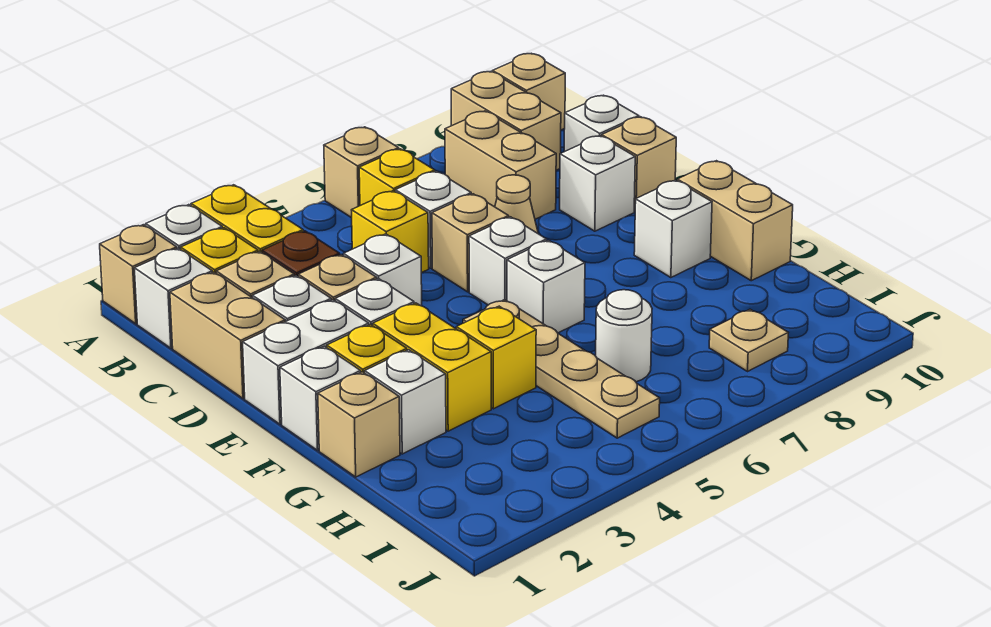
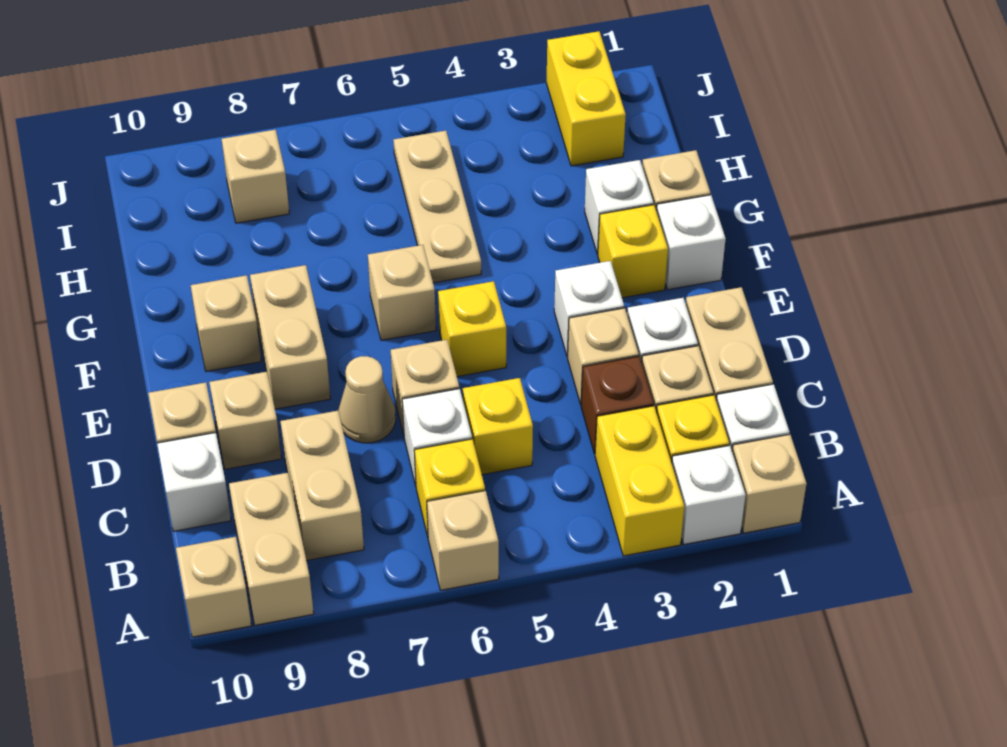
white 1x1 brick [343,234,422,306] -> none
white 1x1 brick [560,136,635,231] -> tan 1x1 brick [209,372,282,469]
white 1x2 brick [243,300,369,424] -> none
white 1x1 brick [469,217,547,305] -> none
yellow 1x2 brick [373,303,491,431] -> yellow 1x2 brick moved to [546,31,626,166]
tan 1x4 plate [463,300,660,438] -> tan 1x3 plate [394,131,481,283]
white 1x1 brick [507,240,585,333] -> tan 1x1 brick [368,245,436,340]
white 1x1 brick [634,180,712,278] -> tan 1x1 brick [191,275,261,371]
tan 1x2 brick [677,161,793,281] -> tan 1x2 brick moved to [250,265,331,409]
yellow 1x1 brick [456,306,536,409] -> yellow 1x1 brick moved to [438,281,506,377]
white 1x1 round brick [596,290,652,382] -> none
tan 1x1 plate [709,309,788,371] -> tan 1x1 brick [222,130,289,223]

